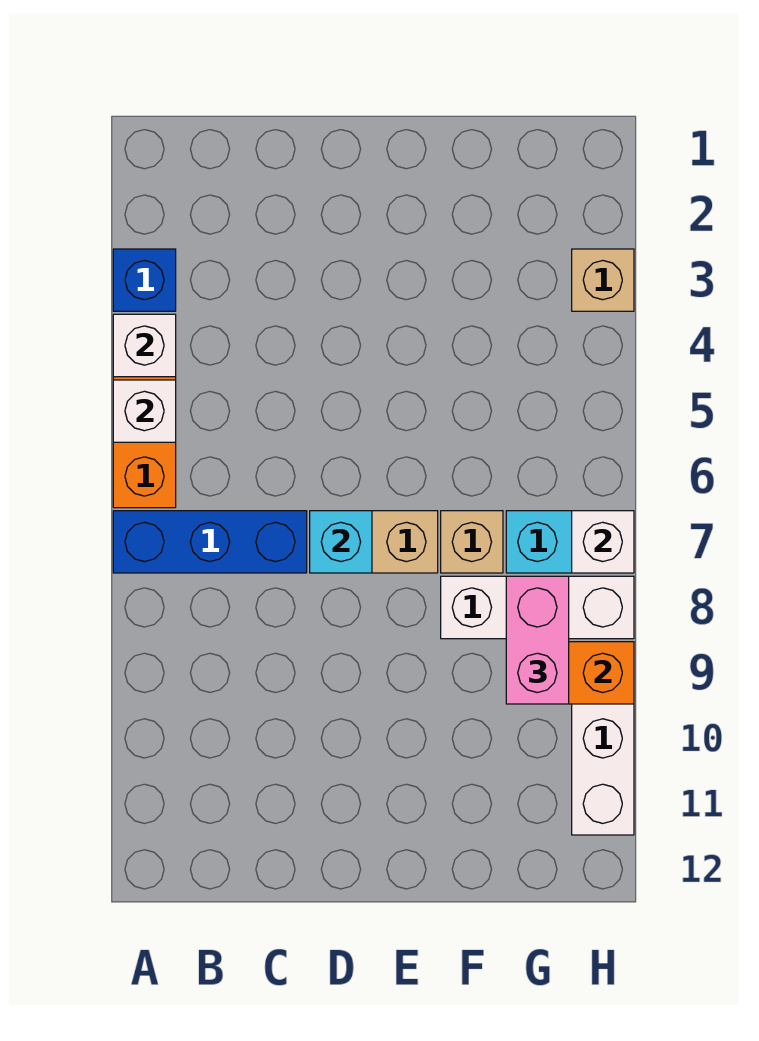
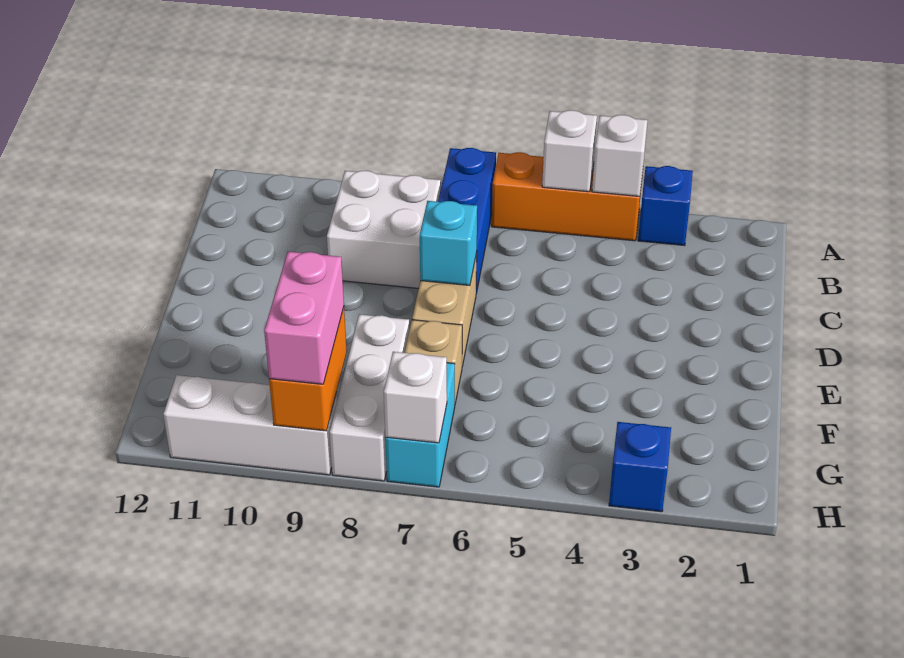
none -> white 2x2 brick [327,171,441,288]
pink 1x2 brick [506,576,569,704] -> pink 1x2 brick turned to [264,252,344,384]
tan 1x1 brick [572,249,634,311] -> blue 1x1 brick [609,422,671,512]

